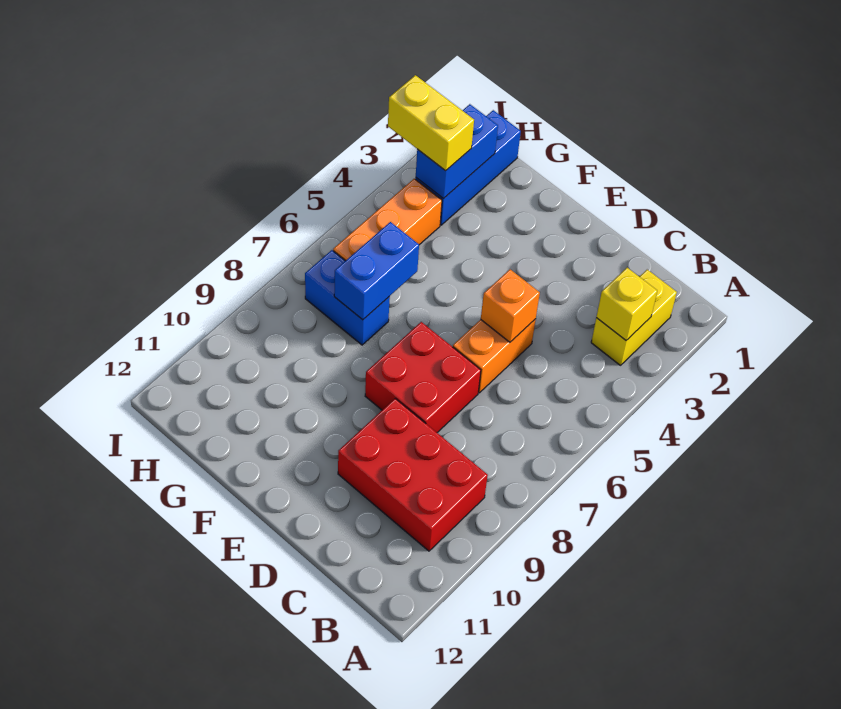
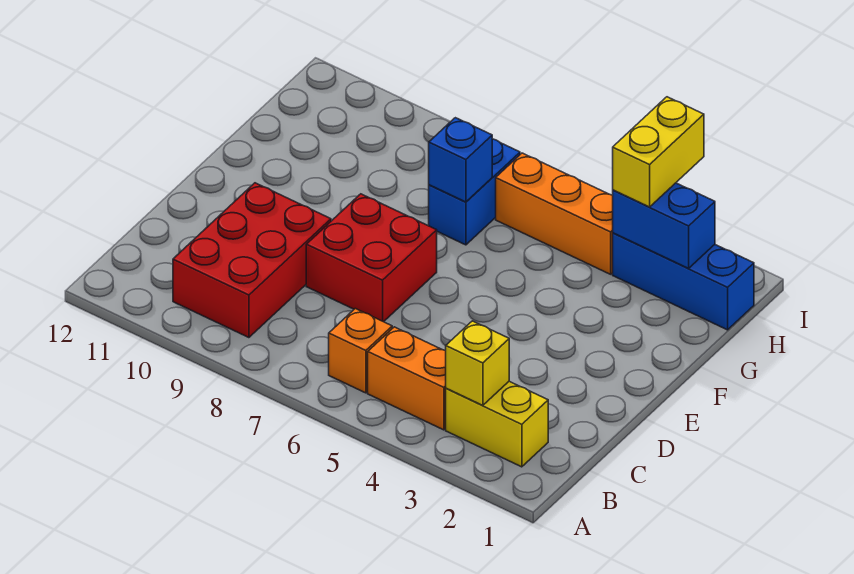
orange 1x2 brick [453,319,536,393] -> orange 1x2 brick moved to [368,327,446,430]
orange 1x1 brick [481,269,540,342] -> orange 1x1 brick moved to [329,309,392,393]
blue 1x2 brick [334,222,419,320] -> blue 1x1 brick [429,118,492,202]

